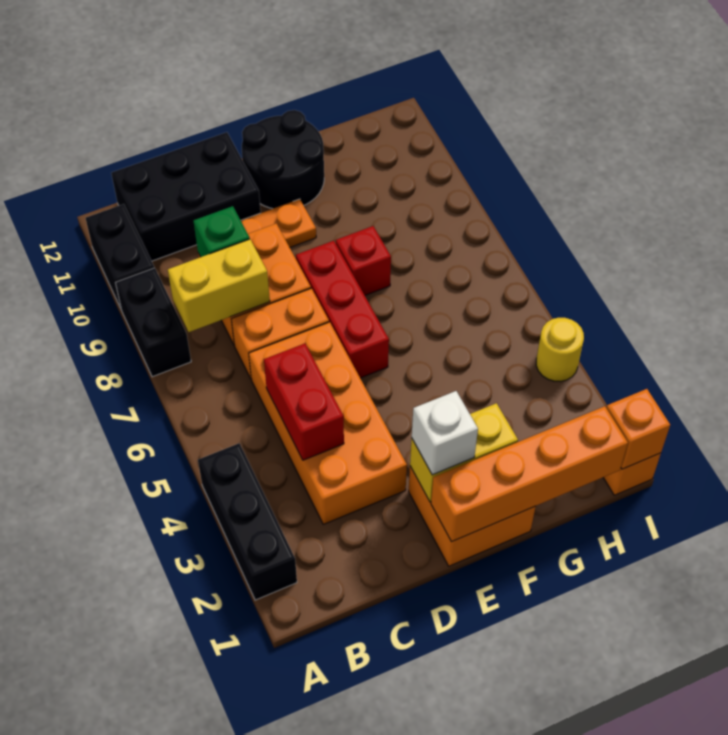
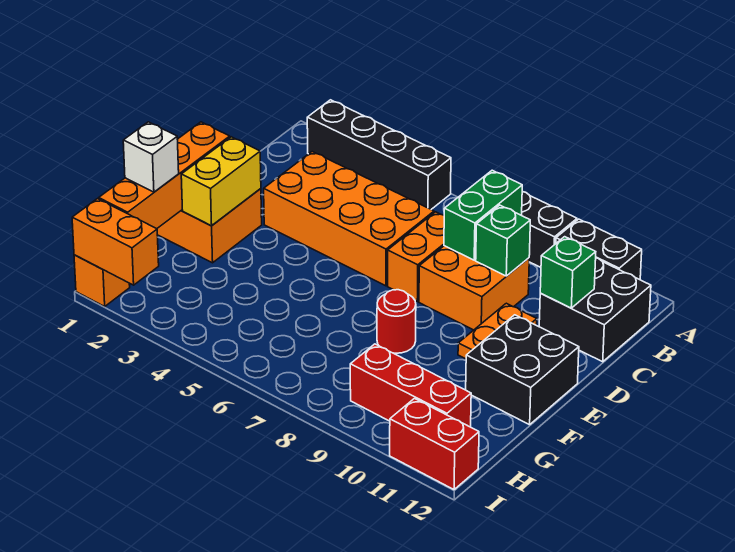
black 1x3 brick [198,443,297,600] -> black 1x4 brick [307,100,451,209]
yellow 1x2 brick [168,239,270,332] -> green 1x2 brick [444,170,522,260]
black 2x3 brick [111,132,261,261] -> black 2x2 brick [539,258,651,362]
red 1x2 brick [264,344,344,460] -> red 1x2 brick moved to [390,399,479,490]
none -> green 1x1 brick [540,237,596,308]
white 1x1 brick [412,391,478,475] -> white 1x1 brick moved to [123,122,179,192]
red 1x3 brick [296,241,389,378] -> red 1x3 brick moved to [350,344,471,427]
black 2x2 round brick [242,110,324,209] -> black 2x2 brick [466,315,579,425]
red 1x1 brick [336,226,391,295] -> red 1x1 round brick [377,290,416,353]
orange 1x1 brick [606,389,670,469] -> orange 1x2 brick [72,199,159,285]
yellow 1x1 round brick [536,318,584,381] -> none

